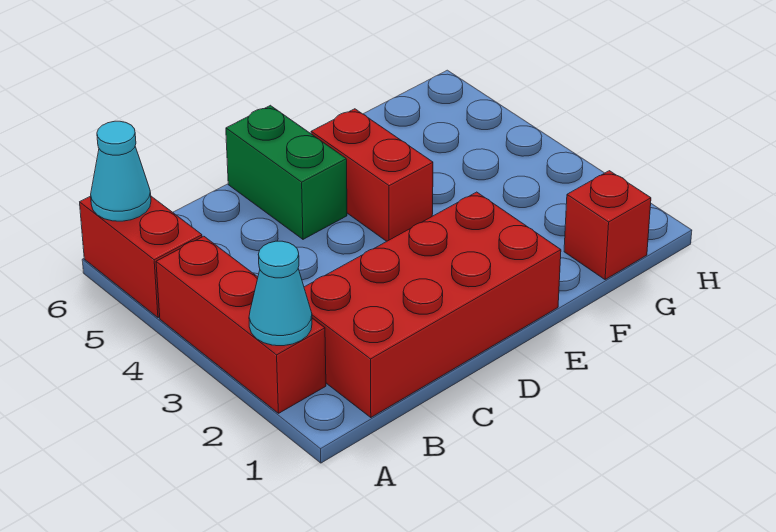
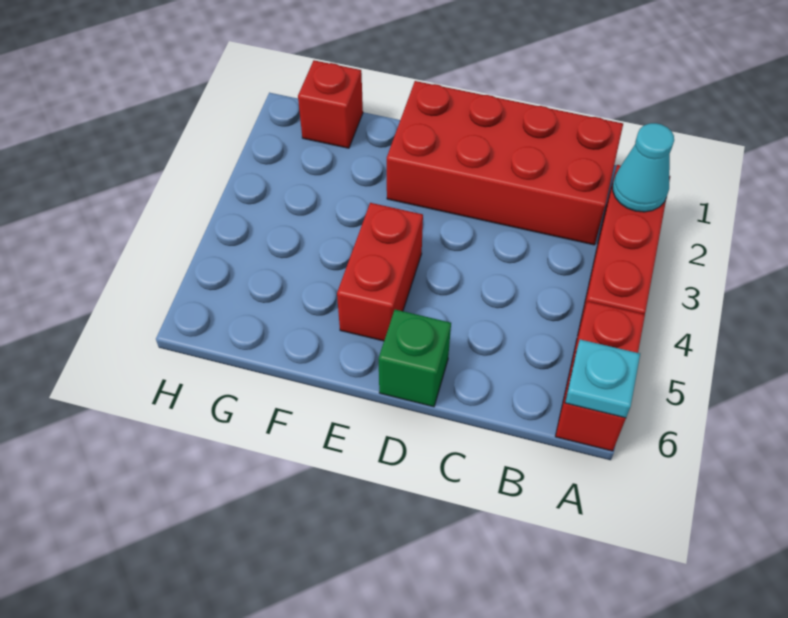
cyan 1x1 cone [91,121,151,221] -> cyan 1x1 plate [565,339,640,418]
green 1x2 brick [226,105,347,239] -> green 1x1 brick [379,310,451,407]

